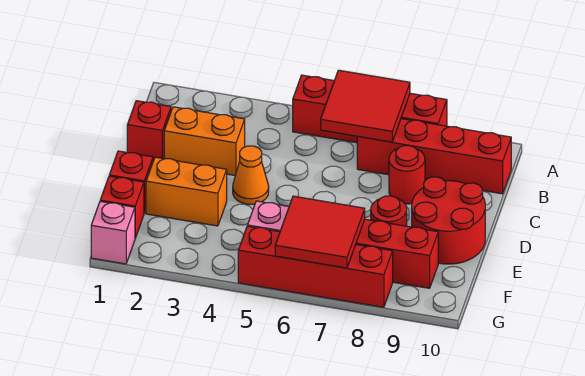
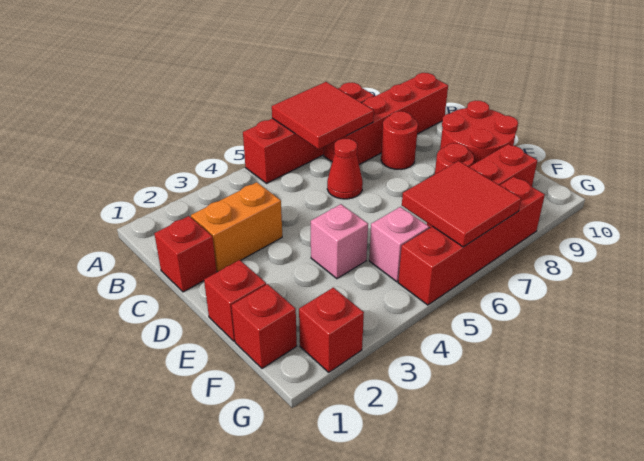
none -> red 1x1 cone [327,139,363,199]
orange 1x1 cone [233,146,269,204] -> none
orange 1x2 brick [146,157,227,226] -> none
pink 1x1 brick [91,201,135,264] -> pink 1x1 brick moved to [311,204,368,279]
none -> red 1x1 brick [299,288,364,372]

